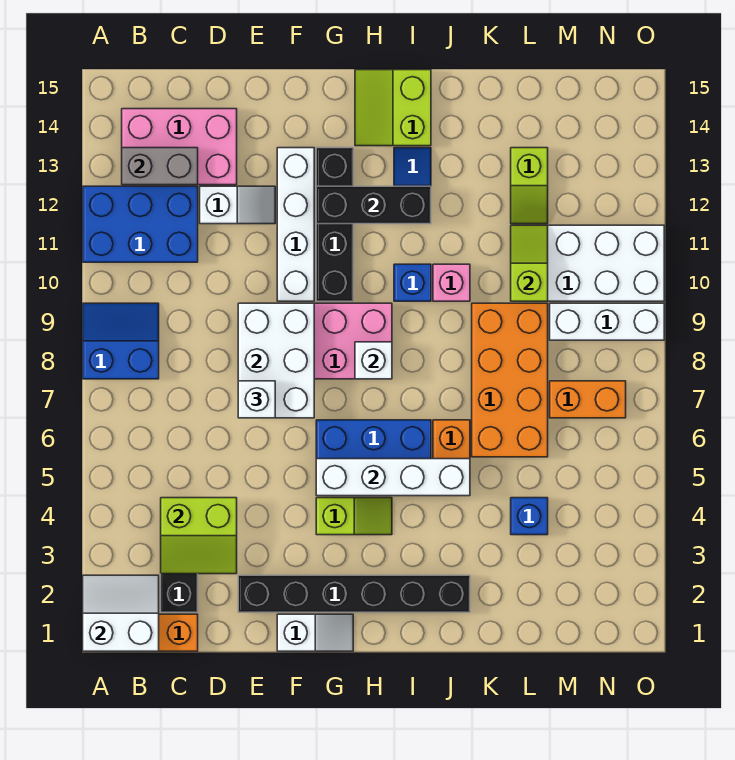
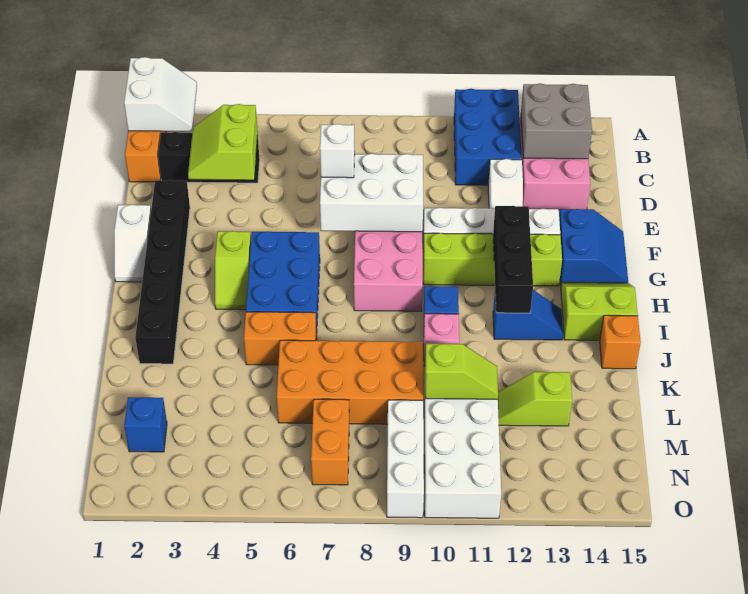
blue 2x2 slope [83,303,159,379] -> blue 2x2 slope moved to [559,209,628,285]
grey 1x2 brick [122,148,198,185] -> grey 2x2 brick [521,83,592,159]
white 1x4 brick [316,459,470,496] -> none
black 1x4 brick [316,148,353,301] -> lime 1x4 brick [423,233,562,286]
white 1x1 brick [355,342,392,379] -> none
none -> orange 1x1 brick [600,315,641,369]
blue 1x1 brick [511,498,548,535] -> blue 1x1 brick moved to [124,397,167,452]

